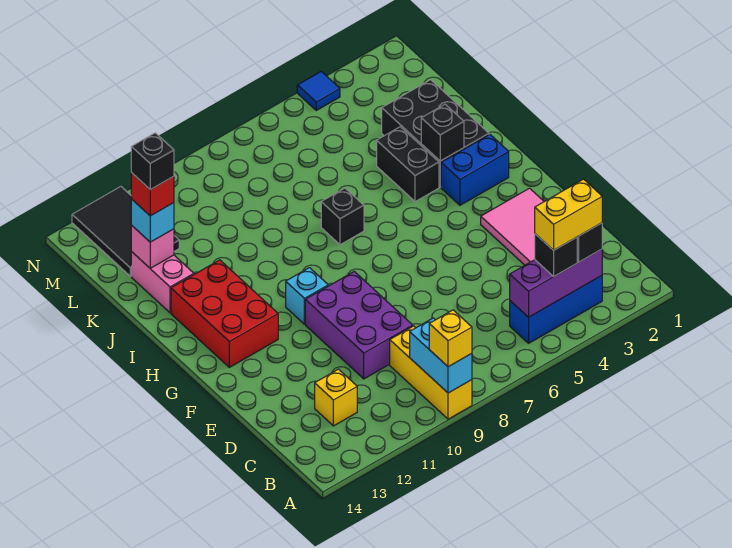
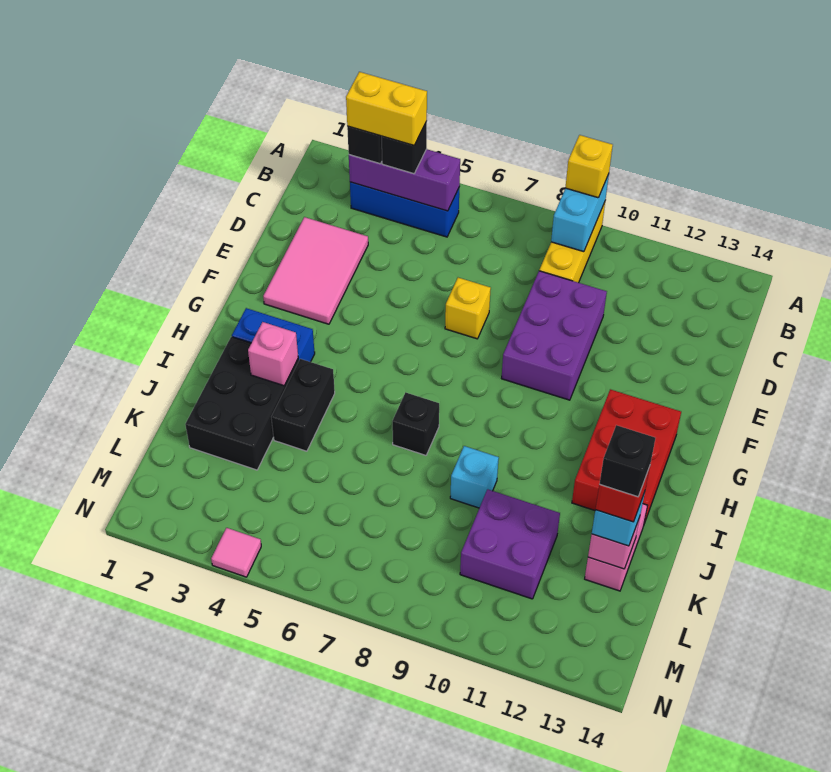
yellow 1x1 brick [315,369,357,426] -> yellow 1x1 brick moved to [445,278,491,339]
cyan 1x1 brick [286,268,328,324] -> cyan 1x1 brick moved to [450,446,499,508]
black 1x1 brick [421,104,464,161] -> pink 1x1 brick [248,322,298,386]
none -> purple 2x2 brick [460,489,560,599]
black 2x3 tile [72,187,179,276] -> none
blue 1x1 tile [297,71,340,110] -> pink 1x1 tile [211,528,261,577]

